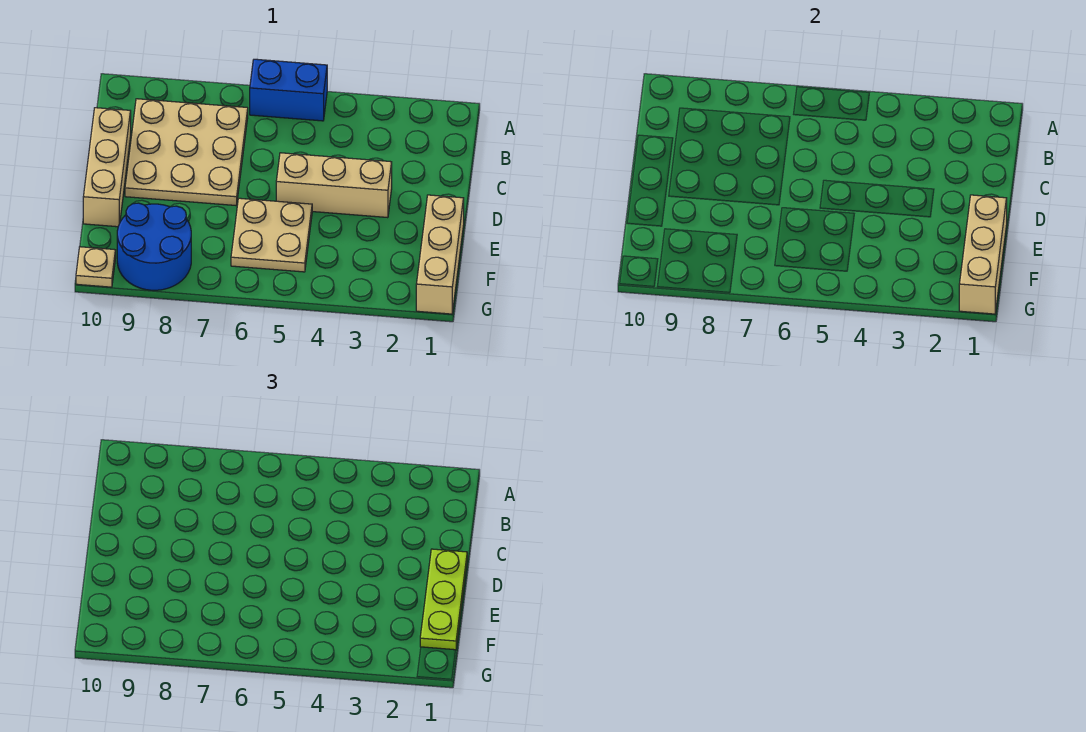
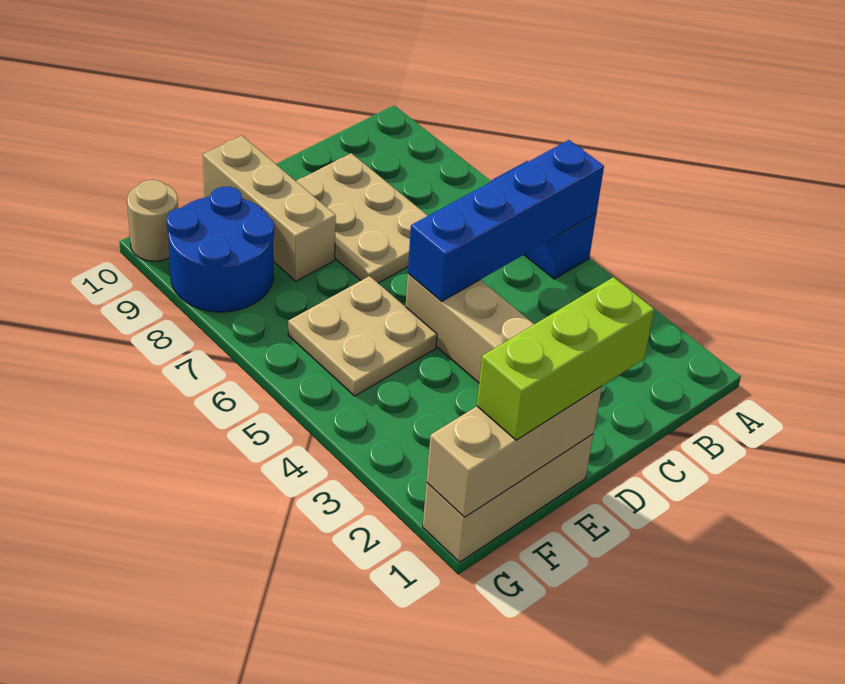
none -> blue 1x4 brick [408,140,604,302]
tan 3x3 plate [125,99,248,205] -> tan 2x3 plate [296,153,428,283]
tan 1x3 brick [83,108,131,227] -> tan 1x3 brick turned to [203,136,336,281]
lime 1x3 plate [420,549,467,650] -> lime 1x3 brick [477,277,654,440]
tan 1x1 plate [76,247,116,287] -> tan 1x1 round brick [127,180,178,261]

